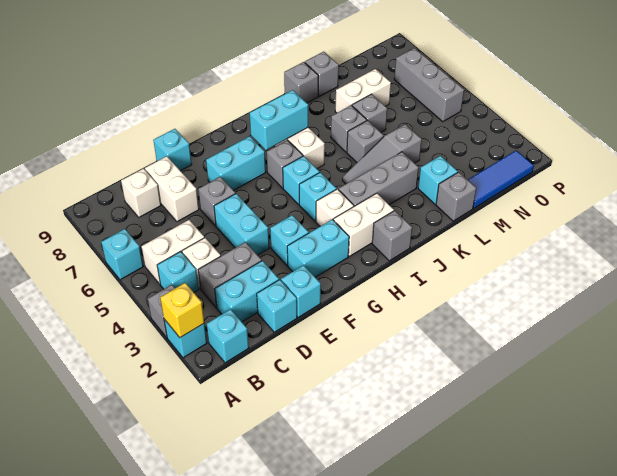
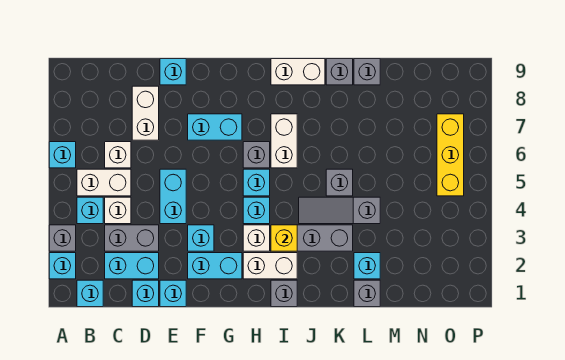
yellow 1x1 brick [160,283,204,338] -> yellow 1x1 brick moved to [271,225,297,251]
white 1x1 brick [121,169,161,217] -> white 1x1 brick moved to [105,142,131,168]
grey 1x1 brick [198,177,236,226] -> none
cyan 1x2 brick [250,90,308,150] -> none
grey 1x1 brick [331,106,367,152] -> none
grey 1x1 brick [352,94,387,132] -> none
white 1x2 brick [335,69,391,113] -> white 1x2 brick moved to [271,59,325,85]
blue 1x3 tile [468,150,534,208] -> none
grey 1x3 brick [394,48,464,122] -> yellow 1x3 brick [437,114,464,196]

